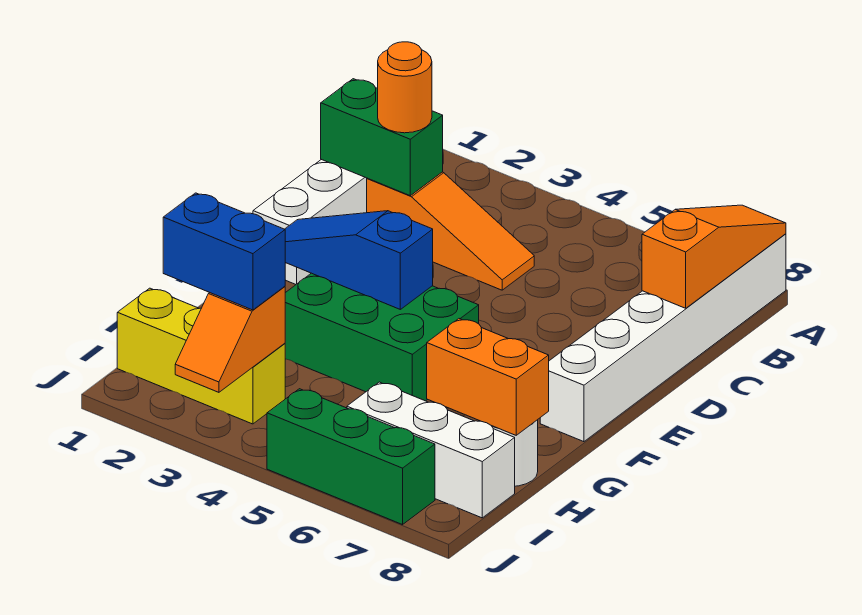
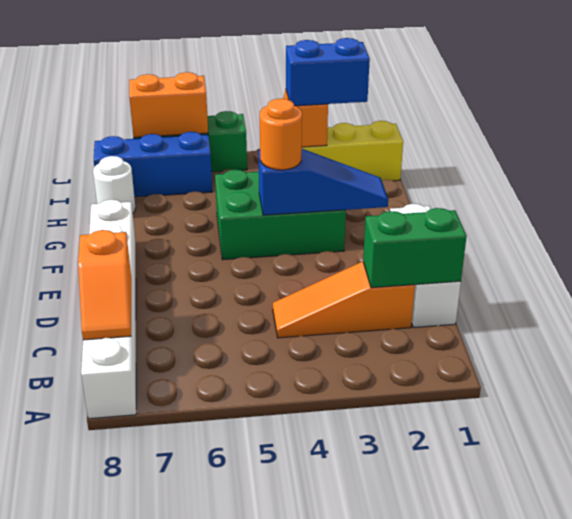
orange 1x3 slope [642,205,786,308] -> orange 1x2 slope [78,230,131,340]
orange 1x1 round brick [378,42,432,133] -> orange 1x1 round brick moved to [260,99,302,170]
orange 1x2 brick [427,319,549,435] -> orange 1x2 brick moved to [129,72,208,137]
white 1x3 brick [347,382,515,518] -> blue 1x3 brick [94,132,212,197]

